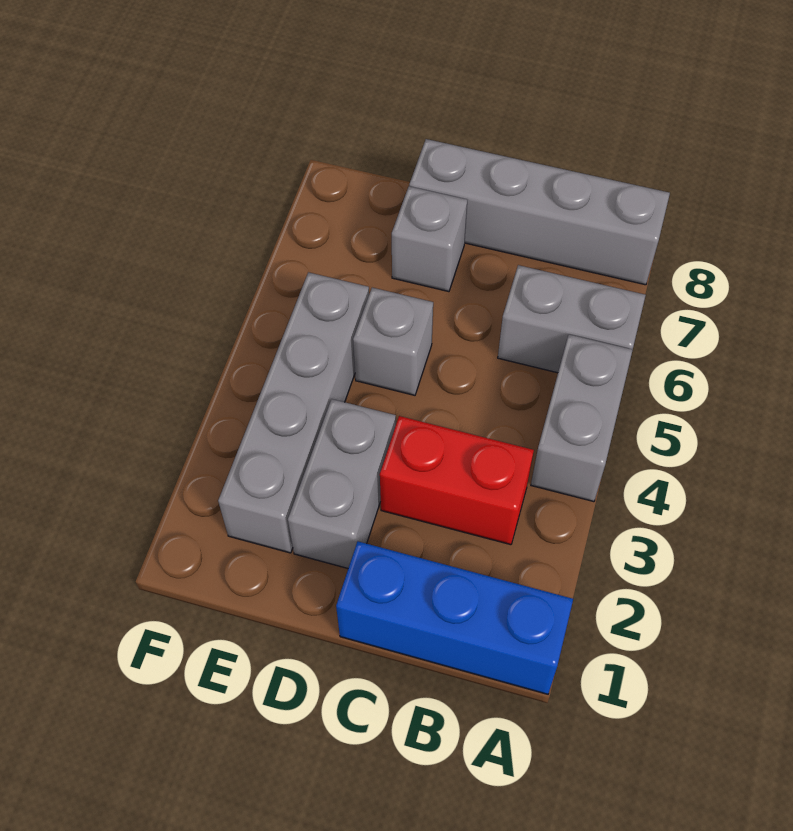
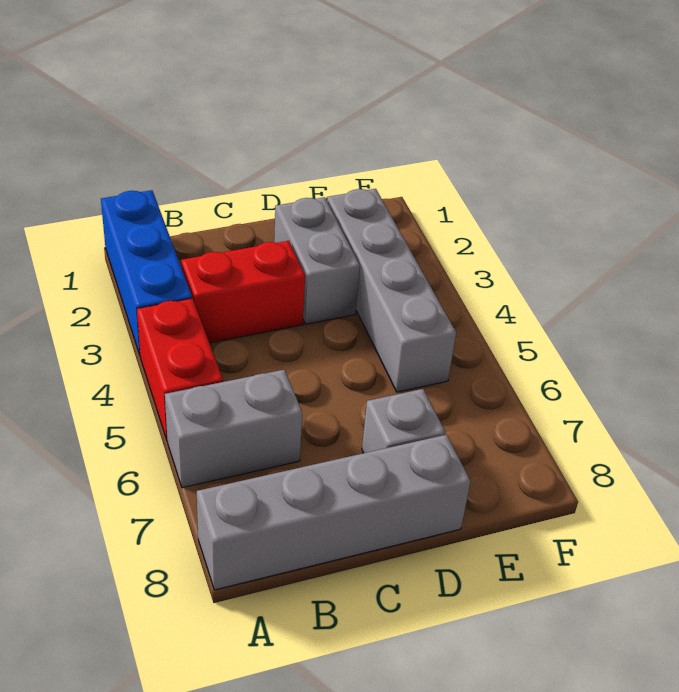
blue 1x3 brick [336,542,573,694] -> blue 1x3 brick turned to [101,190,192,355]
grey 1x2 brick [531,334,633,502] -> red 1x2 brick [137,298,223,440]
grey 1x1 brick [353,288,433,395] -> none

